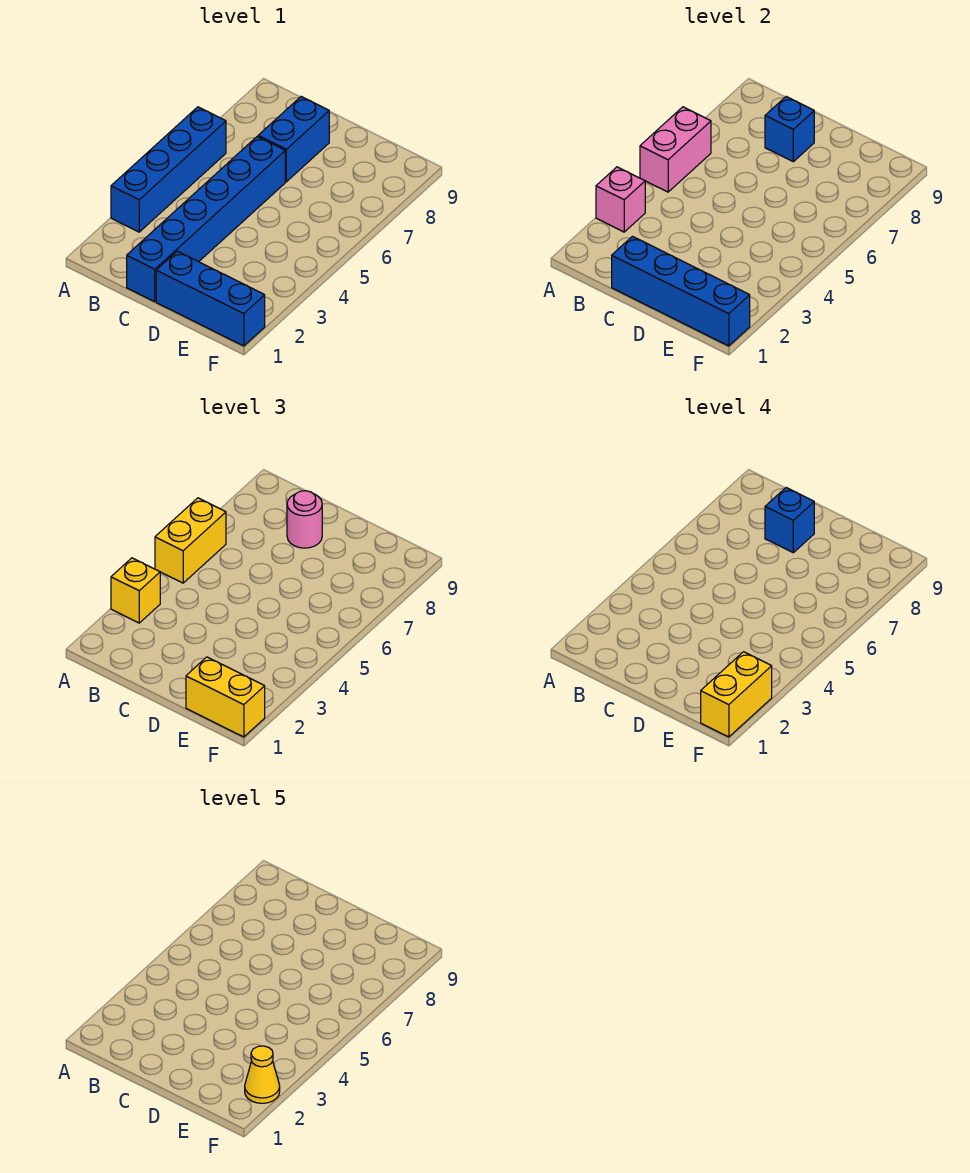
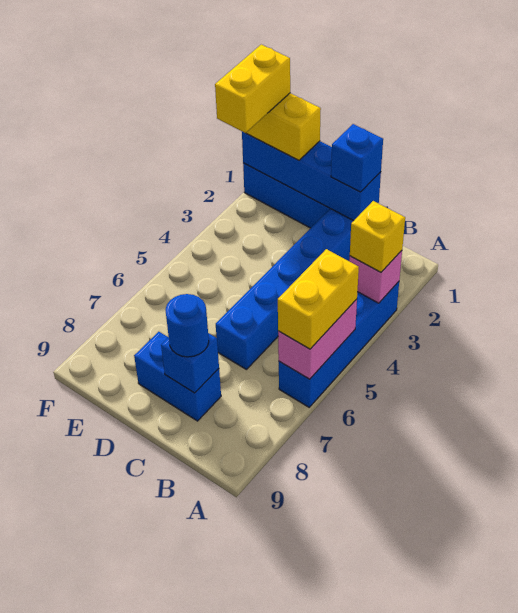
blue 1x2 brick [258,97,329,182] -> blue 1x2 brick turned to [134,332,221,421]
pink 1x1 round brick [287,491,322,548] -> blue 1x1 round brick [165,294,209,357]
blue 1x1 brick [765,488,814,553] -> blue 1x1 brick moved to [331,124,383,192]
yellow 1x1 cone [245,1046,280,1103] -> none

